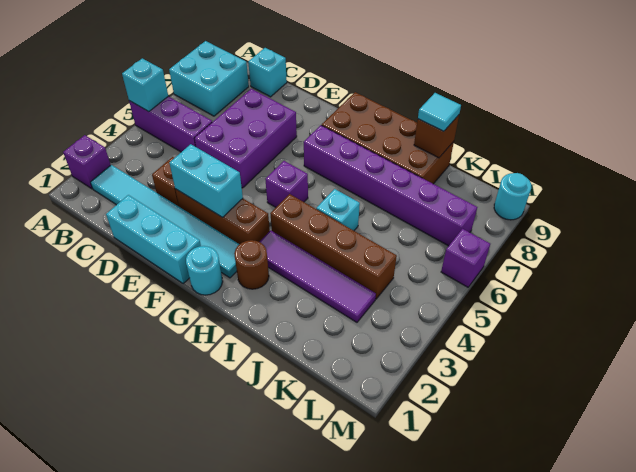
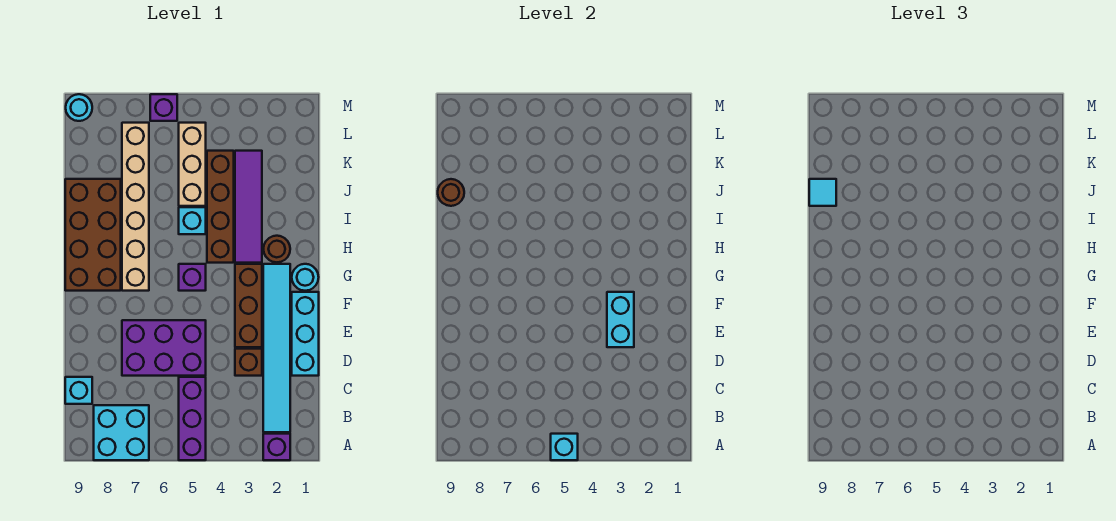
purple 1x6 brick [304,125,477,246] -> tan 1x6 brick [122,123,149,291]
none -> tan 1x3 brick [179,123,206,206]
brown 1x1 brick [414,115,459,158] -> brown 1x1 round brick [438,179,464,206]

